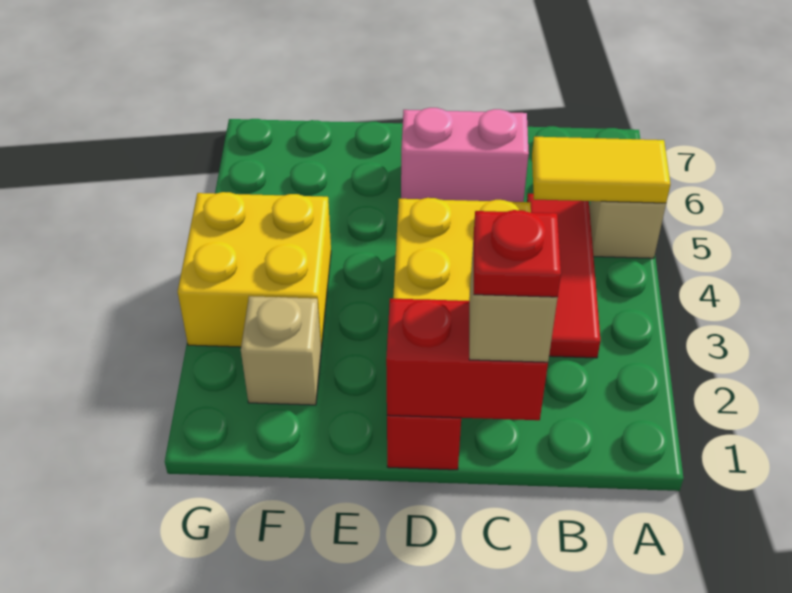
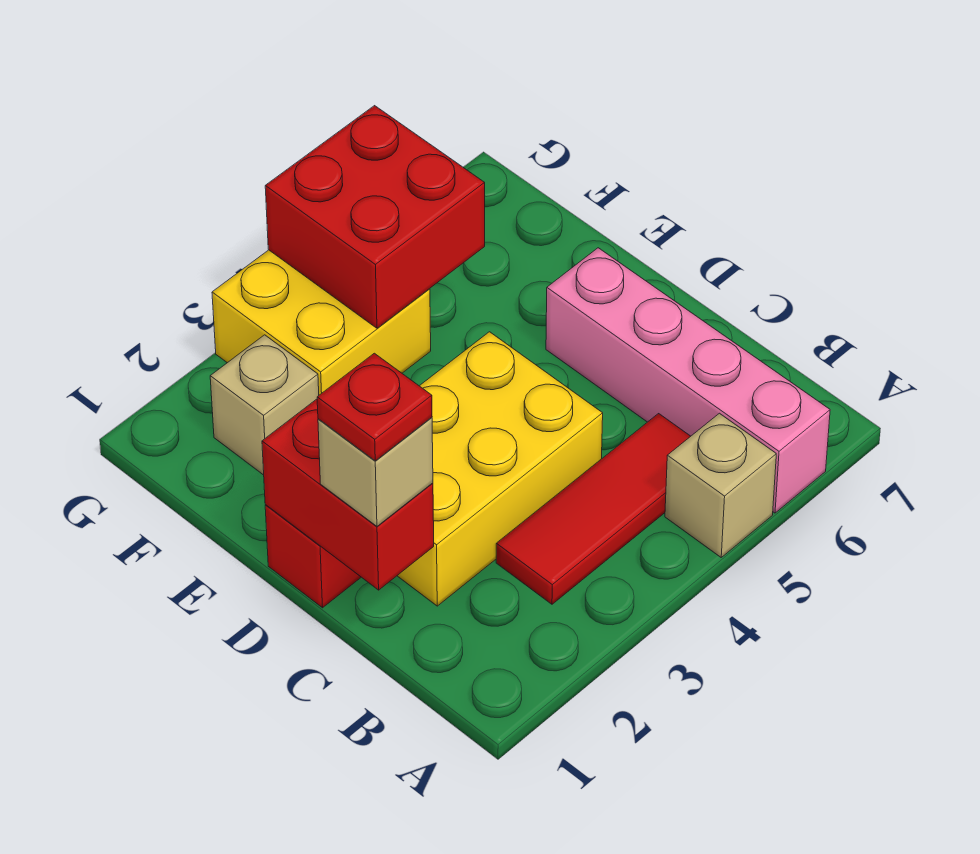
yellow 1x2 tile [532,137,670,203] -> none
pink 1x2 brick [401,108,529,202] -> pink 1x4 brick [546,248,830,513]
none -> red 2x2 brick [265,106,485,328]

